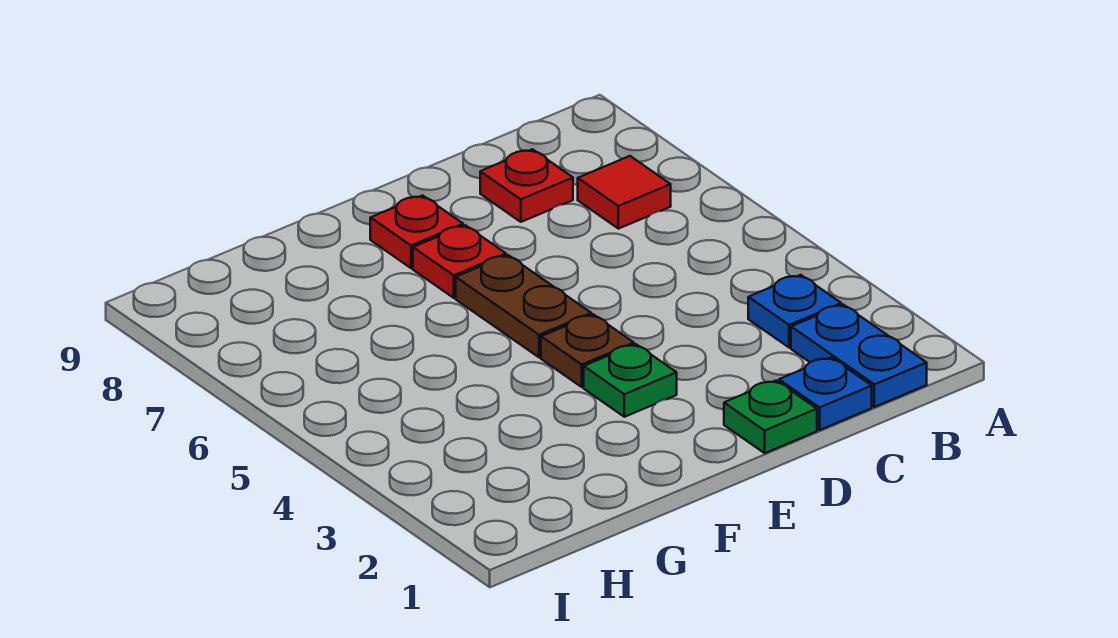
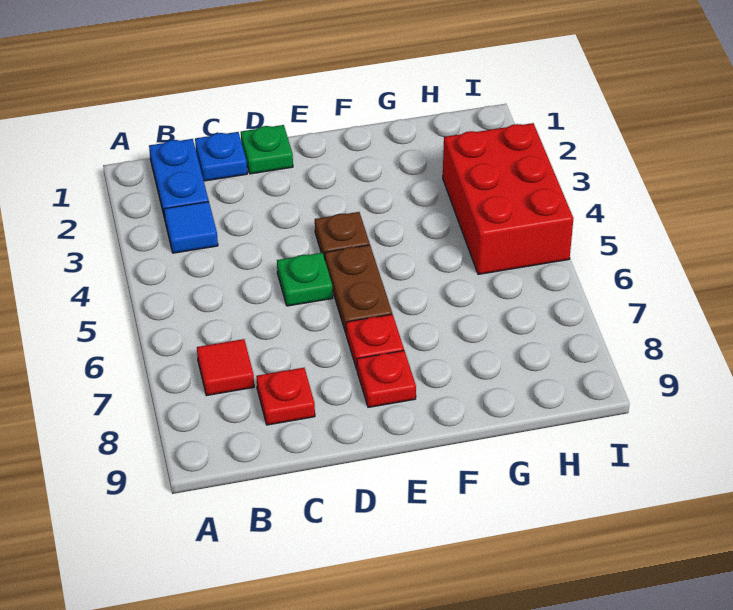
blue 1x1 plate [748,275,841,348] -> blue 1x1 tile [164,202,218,253]
green 1x1 plate [584,344,677,417] -> green 1x1 plate moved to [277,253,333,306]
none -> red 2x3 brick [443,123,573,274]

